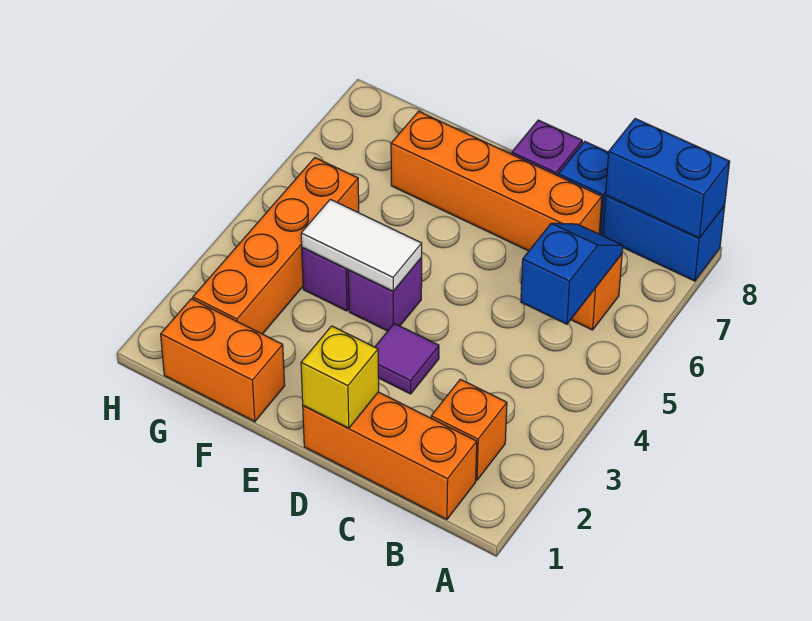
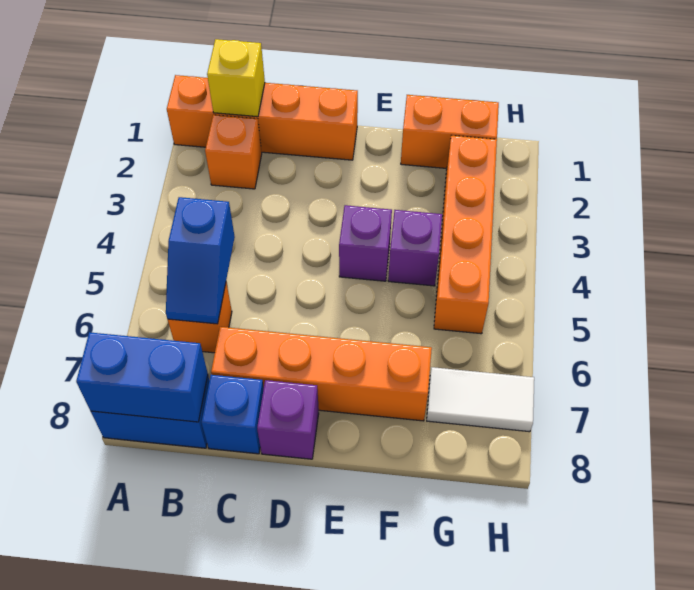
orange 1x3 brick [303,392,477,520] -> orange 1x4 brick [167,75,358,160]
yellow 1x1 brick [301,326,379,429] -> yellow 1x1 brick moved to [207,39,265,117]
purple 1x1 tile [375,323,439,394] -> none
white 1x2 tile [301,199,422,291] -> white 1x2 tile moved to [427,367,534,432]

